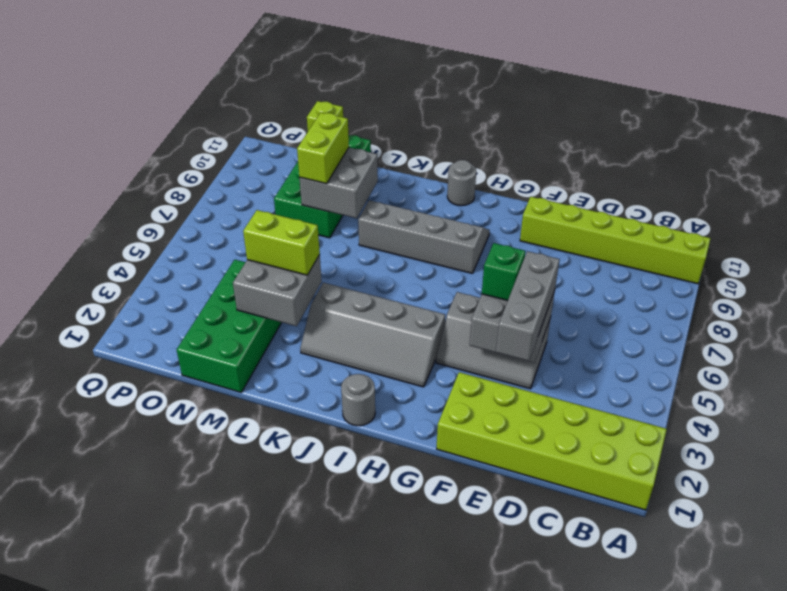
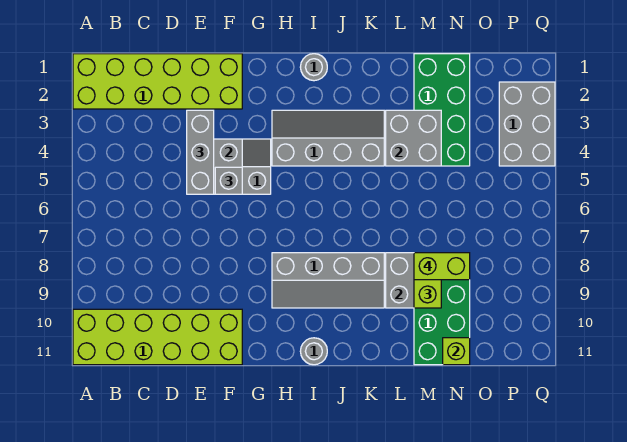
lime 1x6 brick [520,197,711,284] -> lime 2x6 brick [73,309,242,365]
green 1x1 brick [482,243,525,301] -> grey 1x1 brick [215,167,242,194]
lime 1x2 brick [243,210,320,275] -> lime 1x2 brick moved to [414,253,470,280]
none -> grey 2x3 brick [499,82,555,166]

